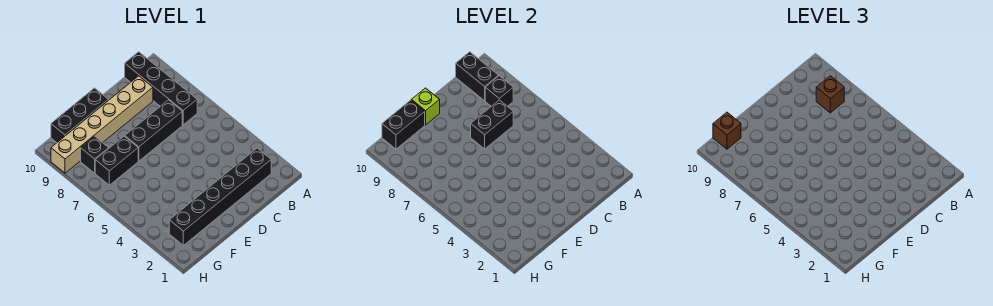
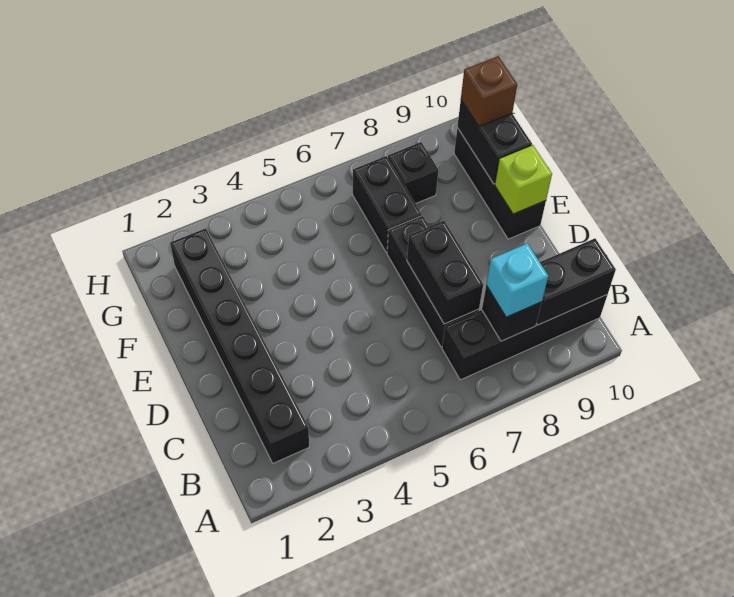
brown 1x1 brick [816,76,844,113] -> cyan 1x1 brick [486,243,548,317]
tan 1x6 brick [51,76,153,173] -> none

